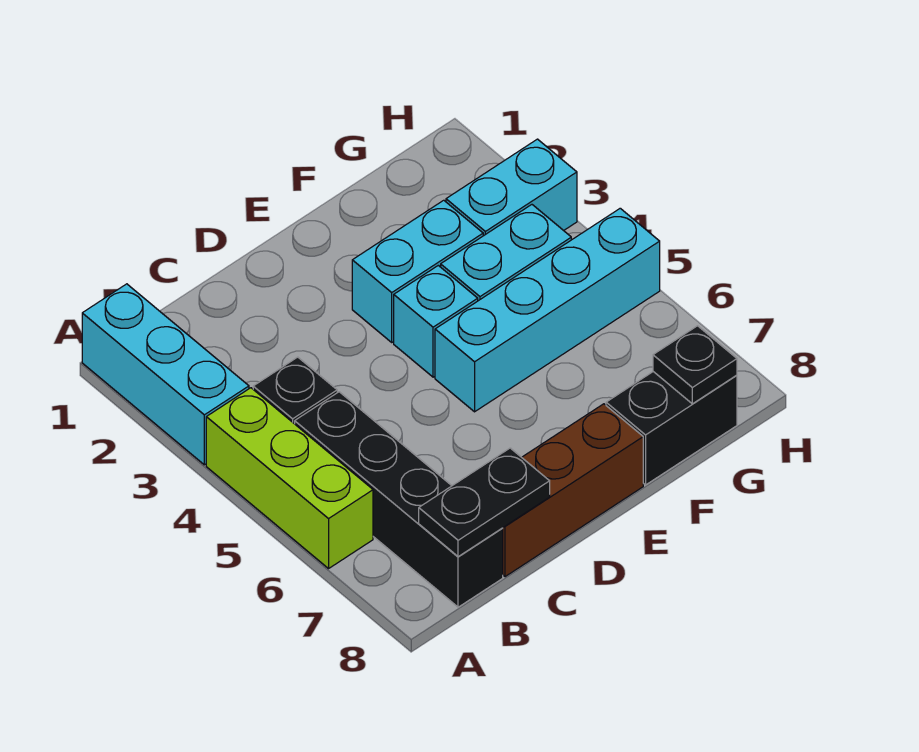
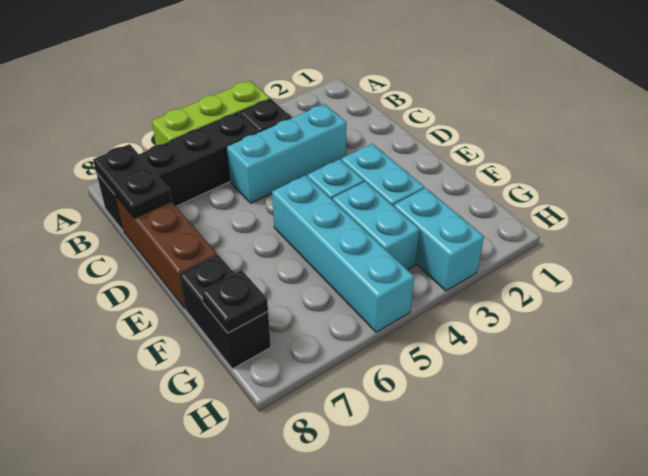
cyan 1x3 brick [82,284,249,465] -> cyan 1x3 brick moved to [227,104,347,203]

